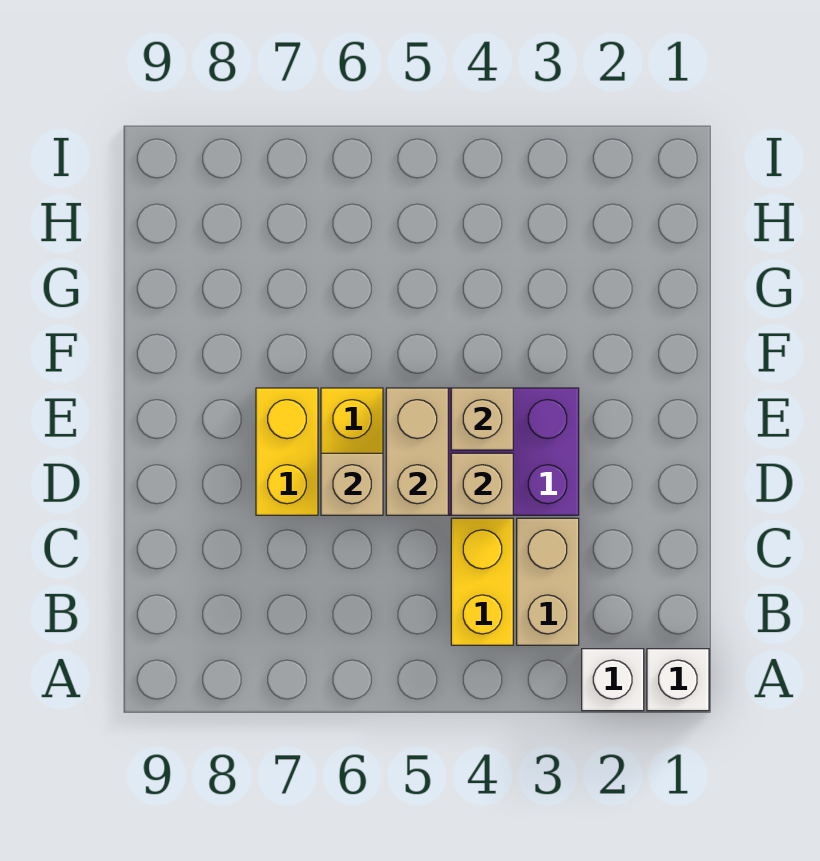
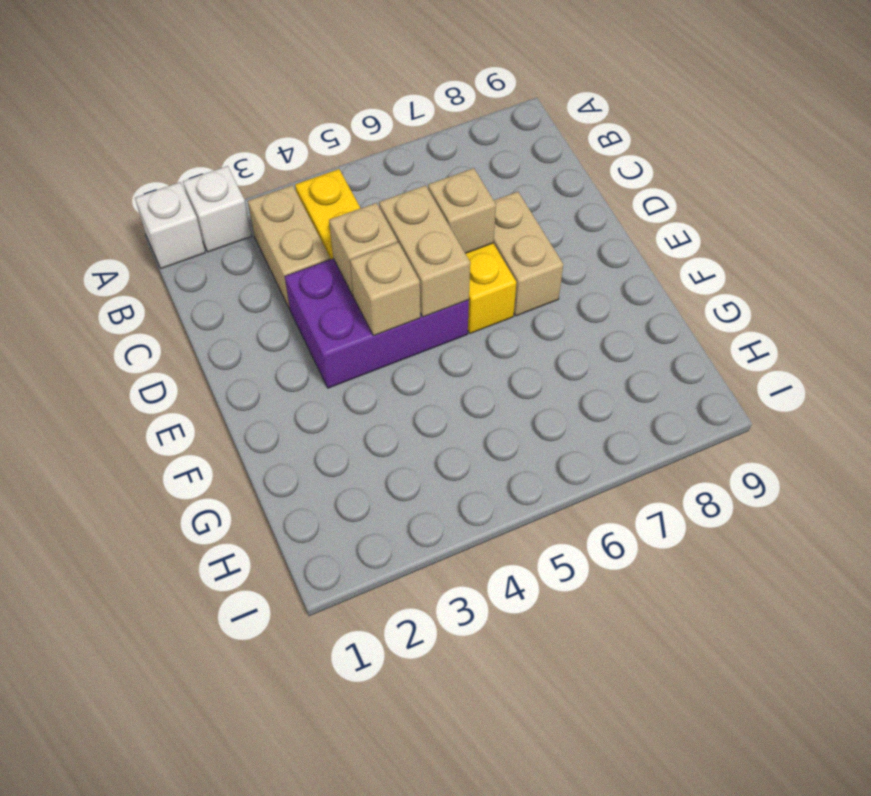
yellow 1x2 brick [256,388,318,515] -> tan 1x2 brick [494,192,563,316]

